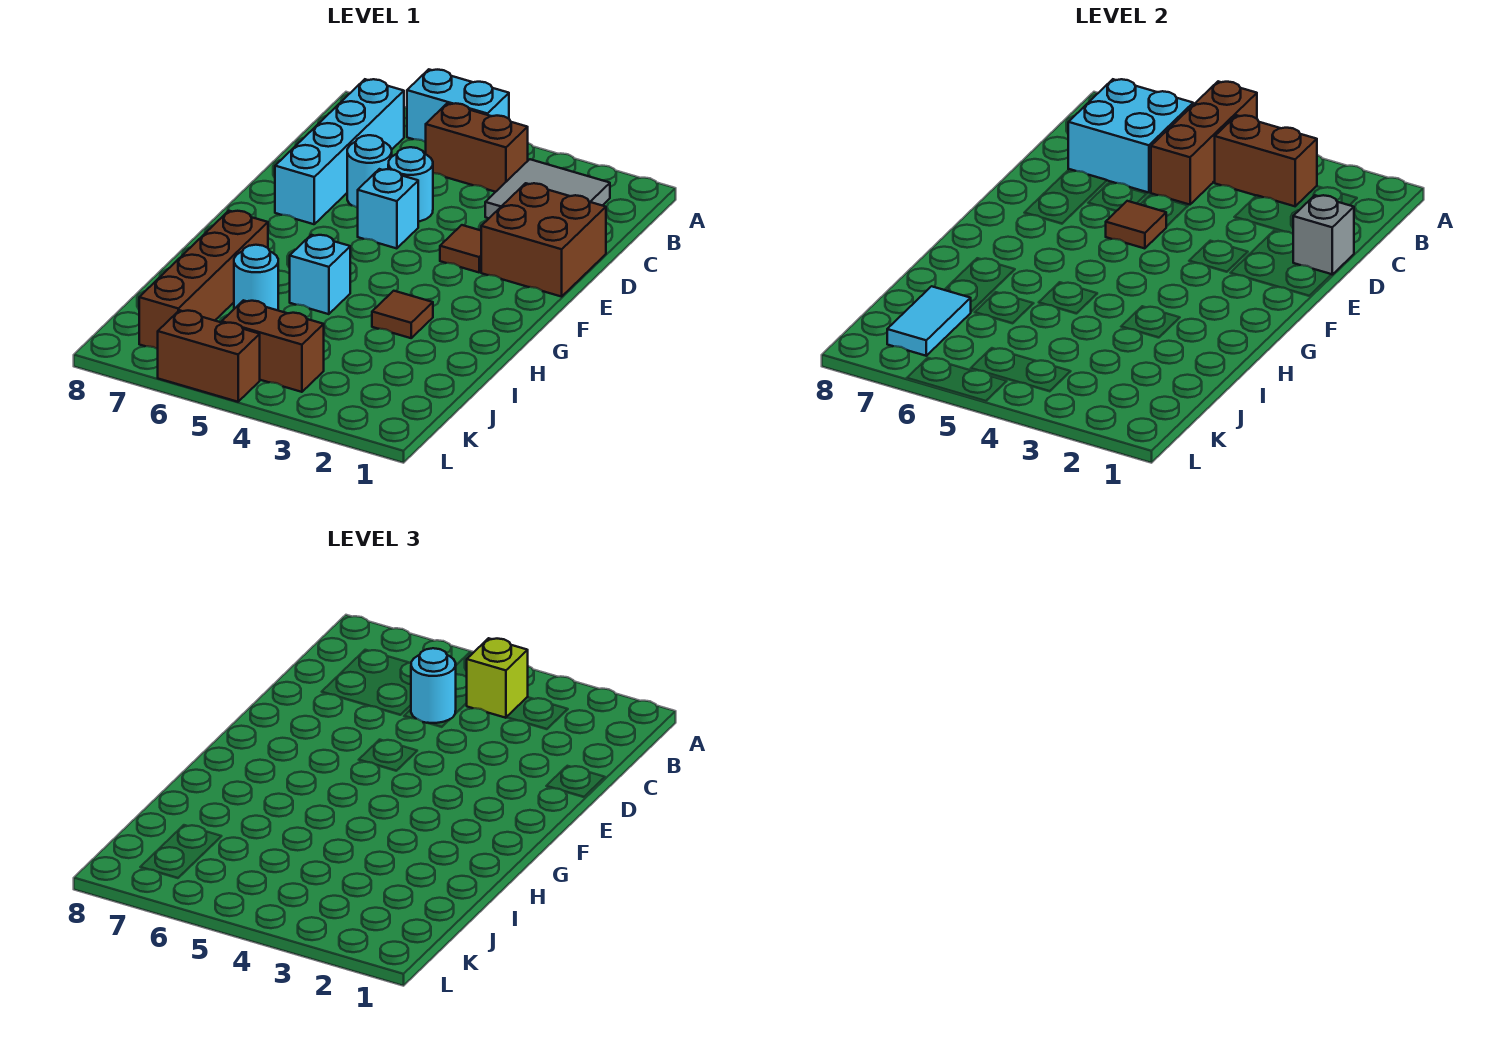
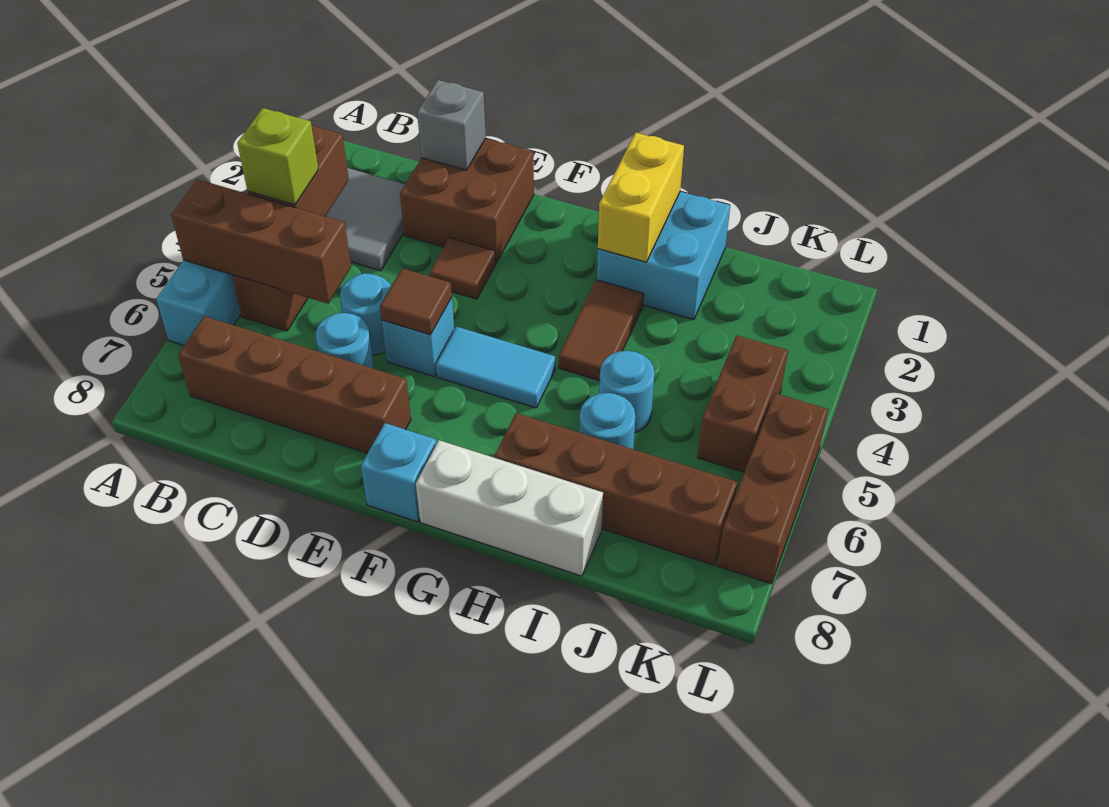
cyan 2x2 brick [1068,79,1193,193] -> cyan 2x2 brick moved to [597,192,730,320]
cyan 1x4 brick [275,79,404,224] -> brown 1x4 brick [178,316,411,453]
cyan 1x1 round brick [411,648,456,723] -> cyan 1x1 round brick moved to [599,351,655,432]
none -> white 1x3 brick [416,440,603,576]
none -> yellow 1x2 brick [598,133,684,262]
brown 1x1 tile [372,291,433,338] -> brown 1x2 tile [559,280,644,381]
cyan 1x1 brick [290,235,350,314] -> cyan 1x1 brick moved to [361,423,436,522]
cyan 1x2 tile [887,286,971,356] -> cyan 1x2 tile moved to [436,327,555,408]
brown 1x2 brick [158,310,260,402] -> brown 1x3 brick [717,393,828,584]

